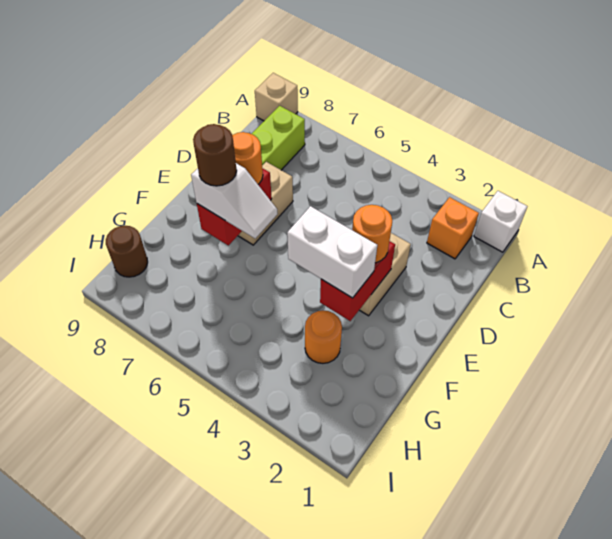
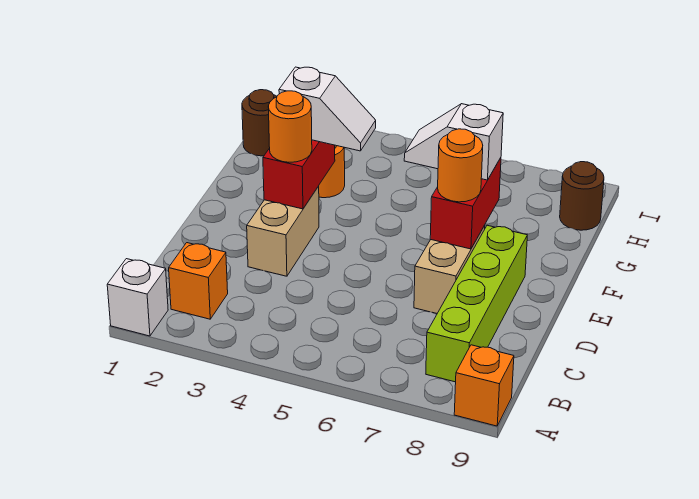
tan 1x1 brick [255,73,298,121] -> orange 1x1 brick [454,345,514,426]
white 1x2 brick [287,206,377,298] -> white 1x2 slope [279,67,376,151]
brown 1x1 round brick [193,124,237,186] -> brown 1x1 round brick moved to [242,90,277,156]

